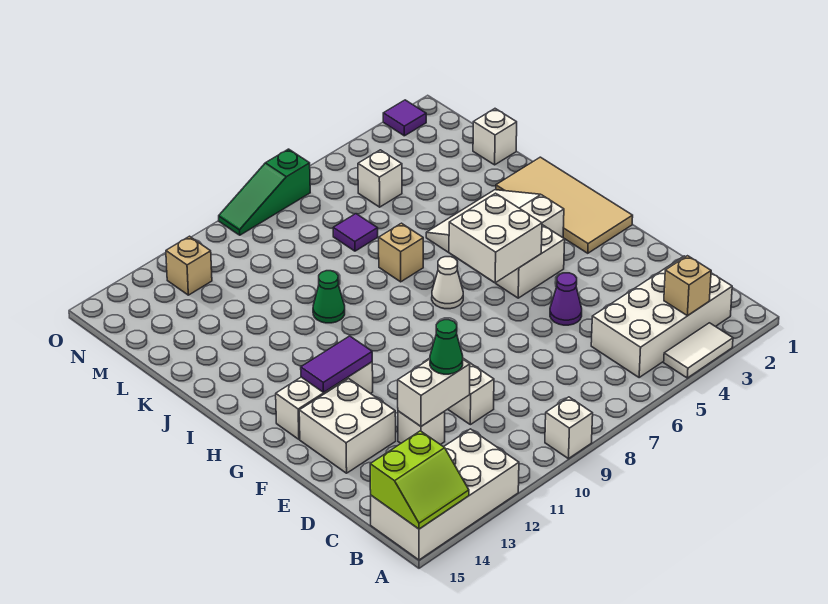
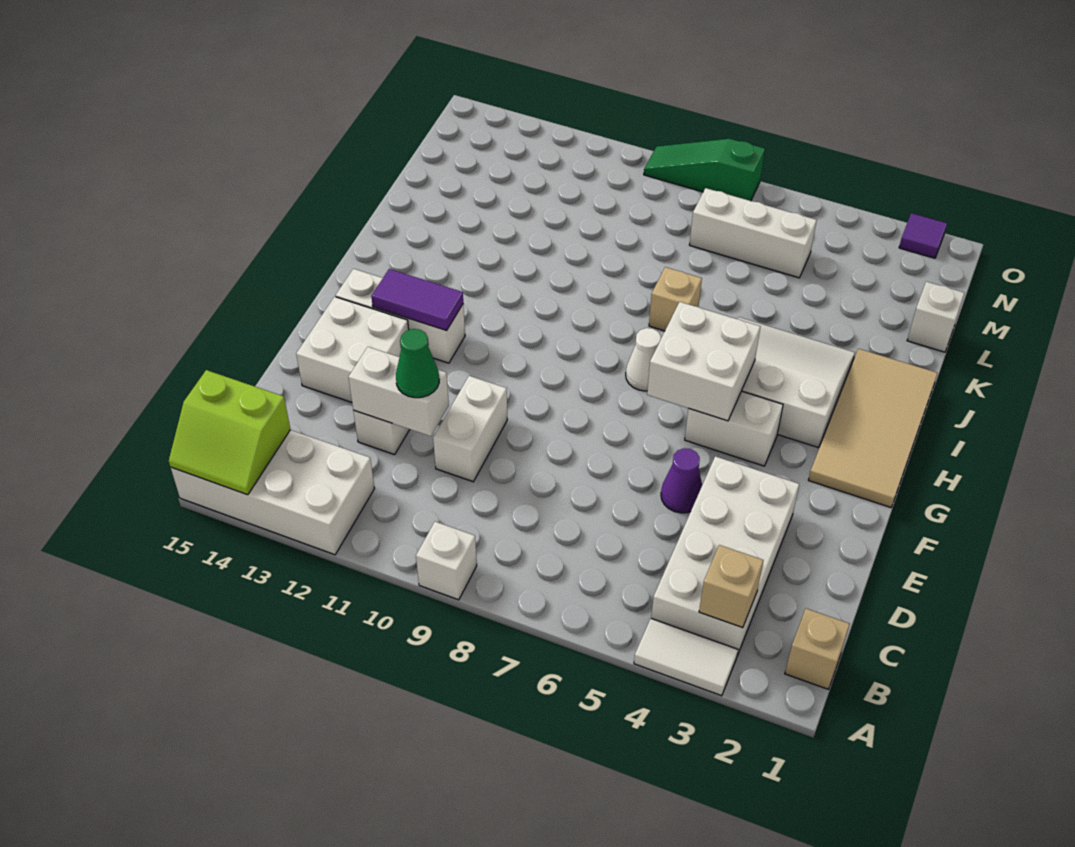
white 2x4 brick [591,256,732,377] -> white 2x4 brick turned to [651,456,799,656]
green 1x1 cone [313,271,345,323] -> none
purple 1x1 tile [333,214,378,251] -> none
white 1x1 brick [358,150,402,207] -> white 1x3 brick [689,188,817,278]
tan 1x1 brick [166,236,212,295] -> tan 1x1 brick moved to [785,609,850,689]

